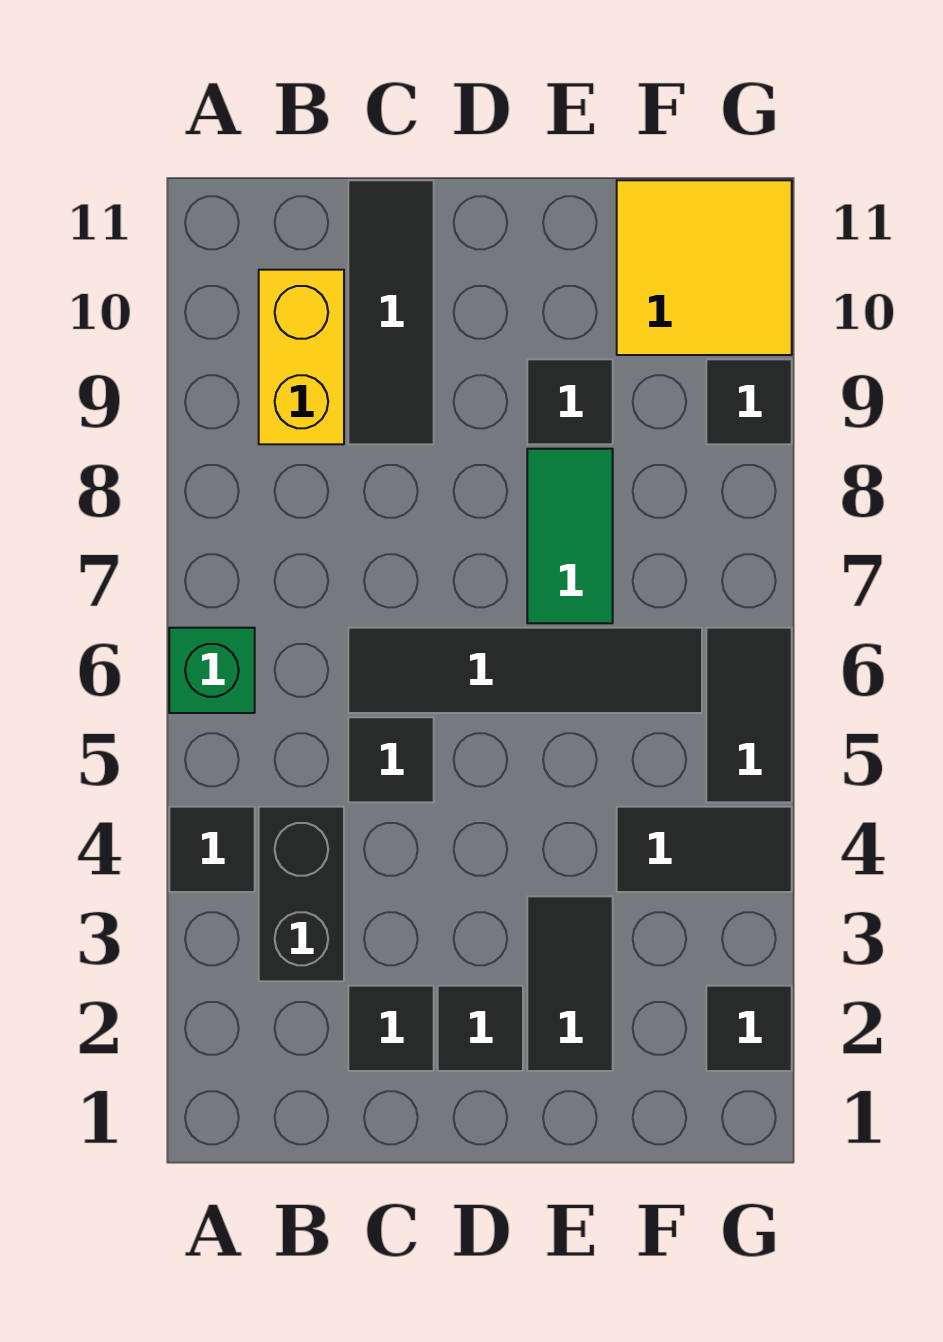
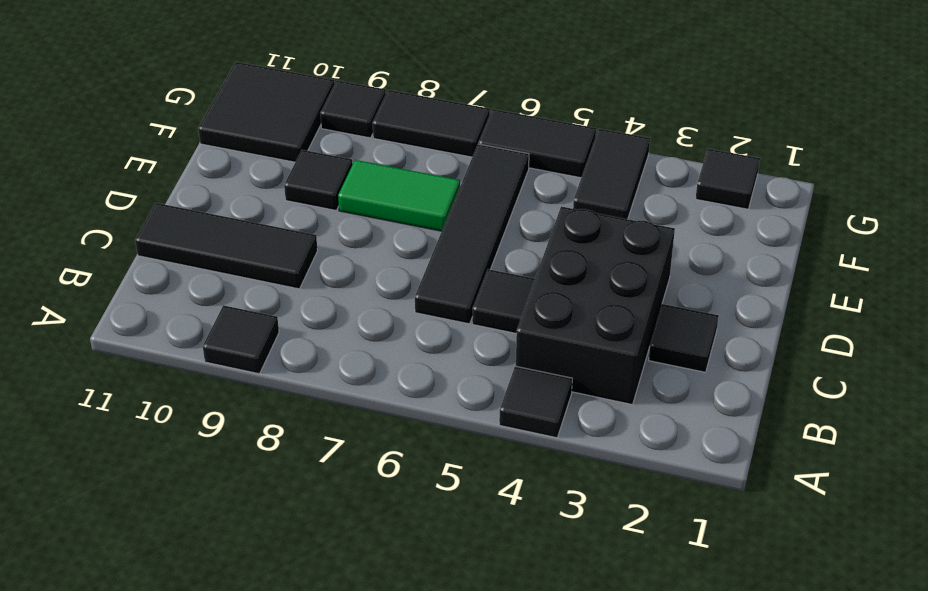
green 1x1 brick [169,628,255,713] -> none
black 1x2 brick [259,807,344,981] -> black 2x3 brick [516,207,675,405]
yellow 1x2 brick [259,270,344,444] -> none
black 1x1 tile [438,986,523,1071] -> black 1x1 tile moved to [203,305,279,374]
black 1x2 tile [527,896,613,1071] -> black 1x2 tile moved to [373,90,490,157]
yellow 2x2 tile [617,180,792,355] -> black 2x2 tile [198,62,335,162]

